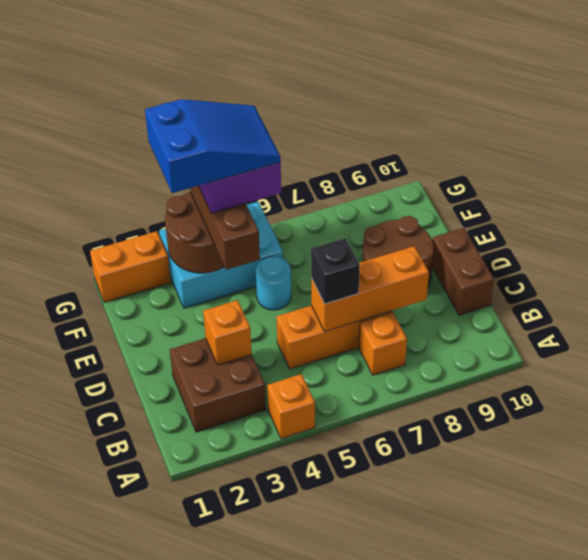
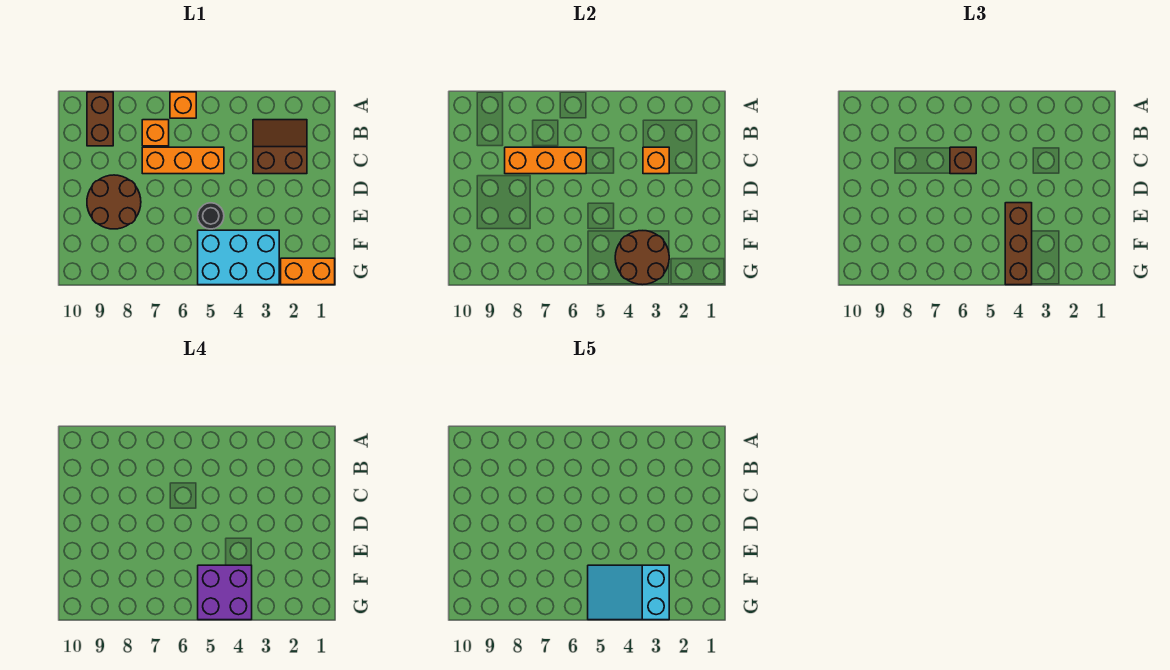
orange 1x1 brick [267,374,315,439] -> orange 1x1 brick moved to [170,92,196,118]
brown 2x2 brick [170,338,266,432] -> brown 2x2 slope [253,120,307,174]
black 1x1 brick [311,238,360,304] -> brown 1x1 brick [950,147,976,174]
brown 1x2 brick [432,228,494,315] -> brown 1x2 brick moved to [87,92,113,146]
cyan 1x1 round brick [256,256,291,310] -> black 1x1 round brick [198,203,224,229]
blue 2x3 slope [145,99,281,193] -> cyan 2x3 slope [588,565,669,620]

